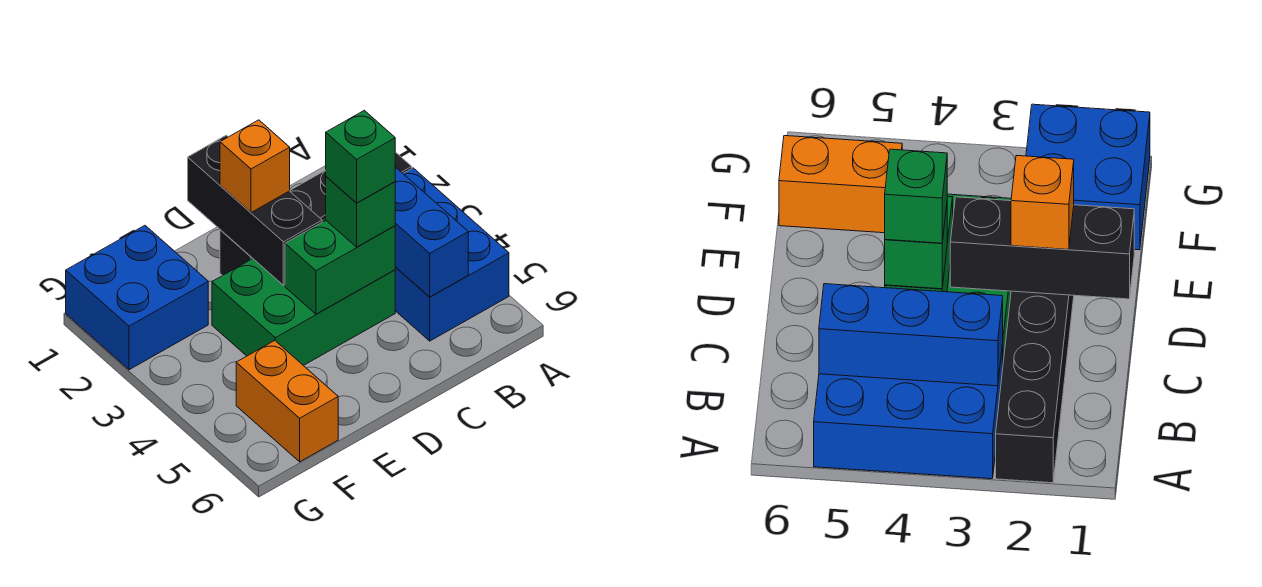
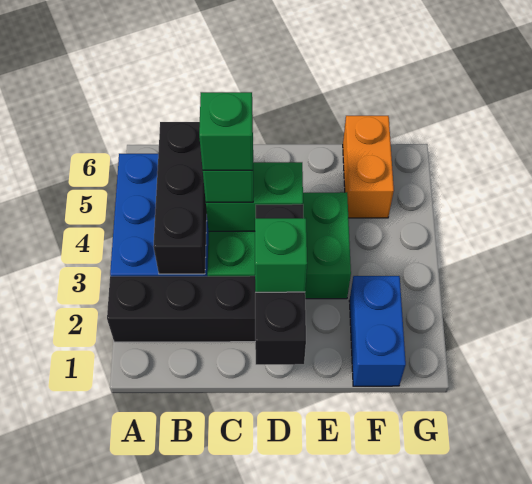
blue 1x3 brick [395,167,468,297] -> black 1x3 brick [153,122,207,274]
orange 1x1 brick [220,120,290,212] -> green 1x1 brick [255,218,307,292]
blue 2x2 brick [66,226,208,370] -> blue 1x2 brick [349,276,406,386]

